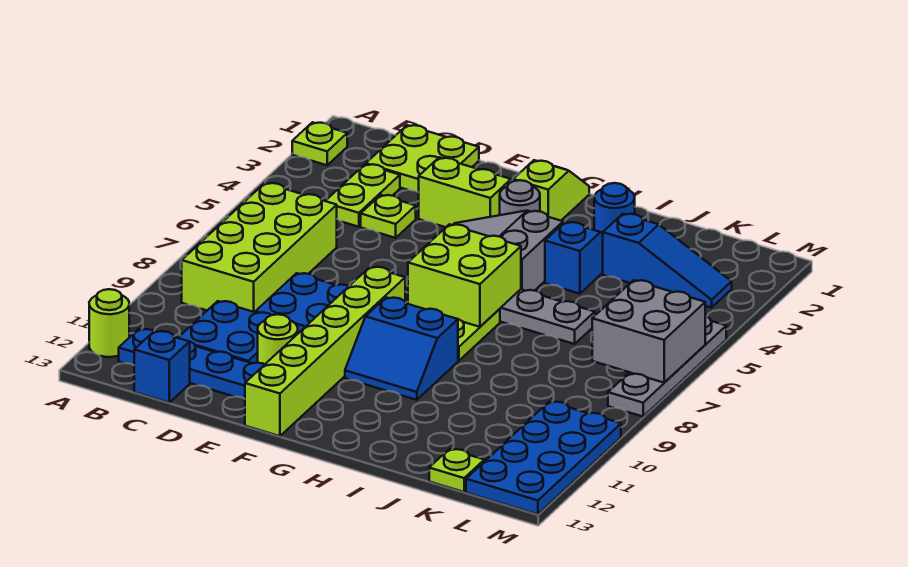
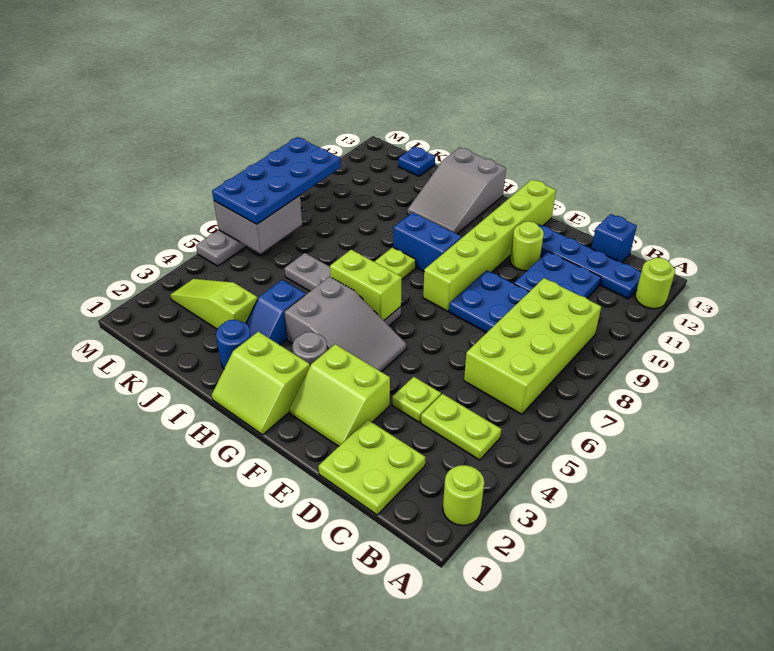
lime 1x1 plate [292,122,347,165] -> lime 1x1 round brick [443,465,484,525]
lime 1x2 plate [326,164,400,227] -> lime 1x2 plate turned to [421,394,501,460]
lime 1x2 slope [513,160,589,221] -> lime 2x2 slope [212,332,310,435]
lime 2x2 brick [408,224,521,327] -> lime 1x2 brick [330,250,402,320]
none -> grey 2x3 slope [407,148,506,234]
blue 1x3 slope [603,214,732,308] -> lime 1x3 slope [170,279,257,329]
lime 1x1 plate [429,449,484,492] -> blue 1x1 plate [398,147,435,176]
blue 2x4 plate [466,402,621,514] -> blue 2x4 plate moved to [212,137,341,224]

